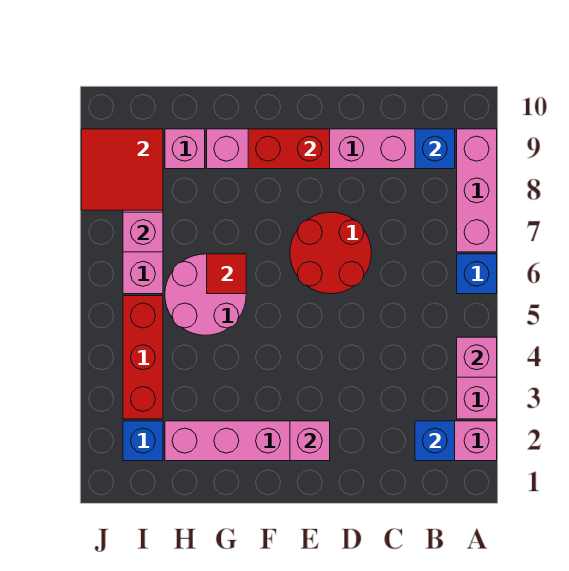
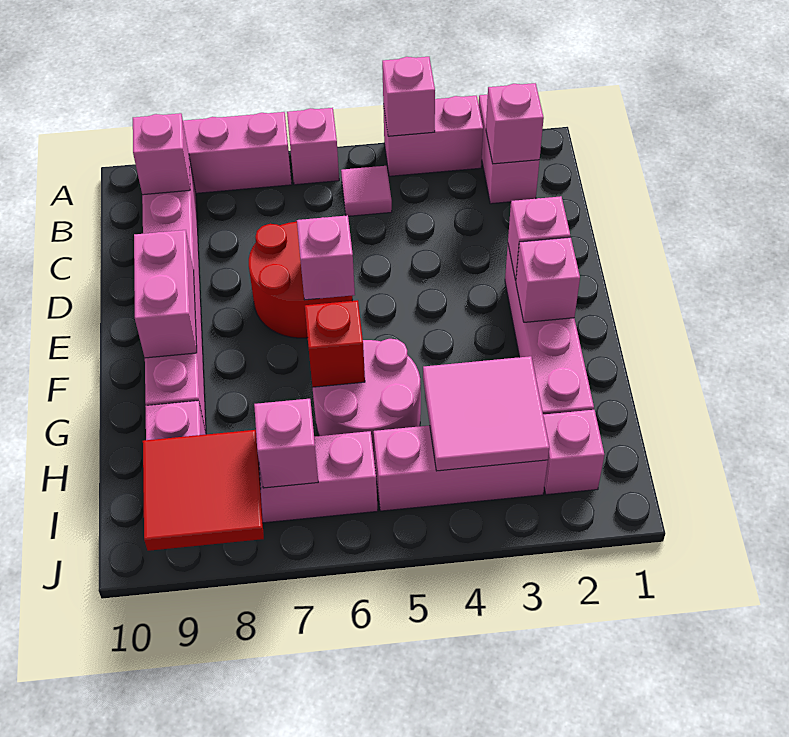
blue 1x1 brick [457,254,497,294] -> pink 1x1 brick [287,108,339,185]
blue 1x1 brick [415,421,455,461] -> pink 1x1 brick [486,83,544,164]
none -> pink 1x1 tile [341,166,392,216]
blue 1x1 brick [415,129,455,169] -> pink 1x1 brick [133,113,190,195]
none -> pink 1x1 brick [297,215,355,300]
red 1x2 brick [248,129,330,169] -> pink 1x2 brick [134,230,197,358]
none -> pink 1x1 brick [516,237,580,322]
red 1x1 tile [207,254,246,294] -> red 1x1 brick [305,300,365,387]
none -> pink 2x2 tile [423,356,549,471]
blue 1x1 brick [123,421,163,461] -> pink 1x1 brick [543,410,604,495]
red 1x3 brick [123,296,163,419] -> pink 1x3 brick [374,425,548,511]

